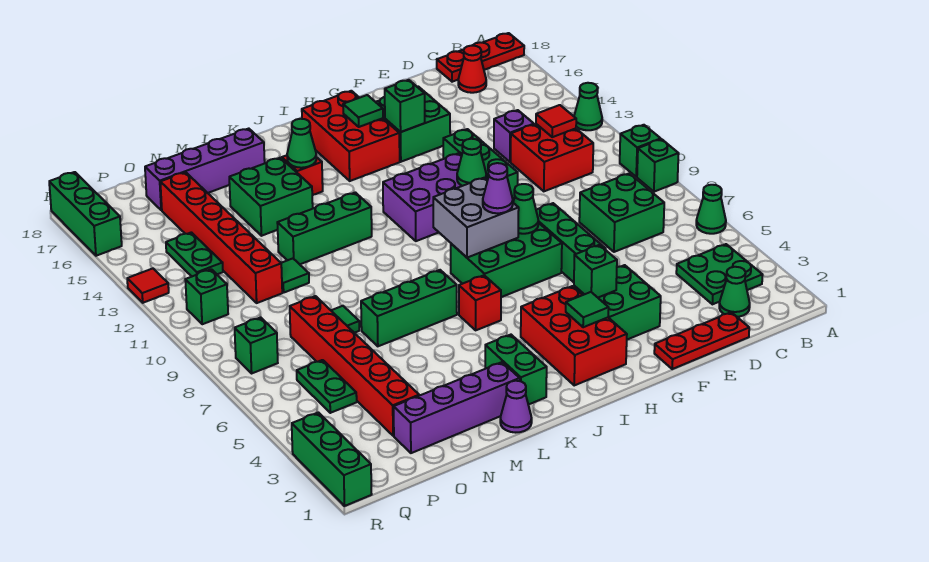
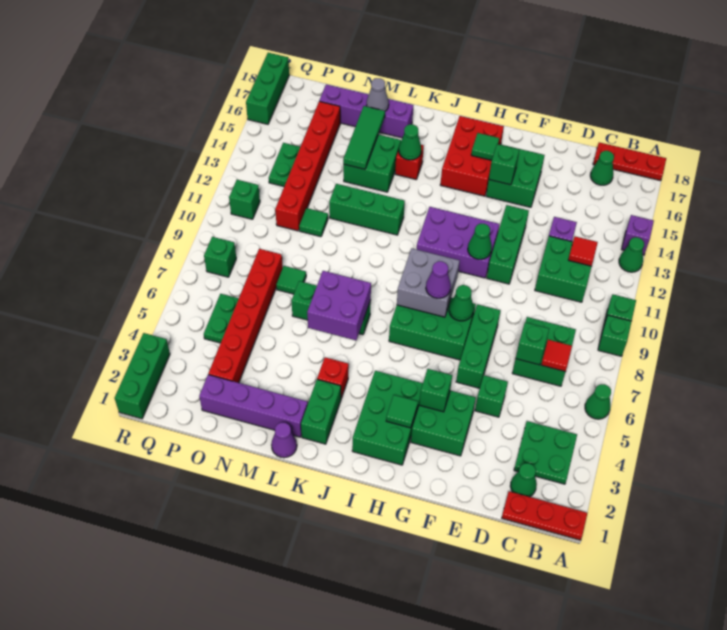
none -> purple 1x1 brick [622,215,654,255]
red 2x2 brick [511,124,593,191] -> green 2x2 brick [535,236,591,302]
red 1x1 cone [458,46,486,93] -> green 1x1 cone [590,151,614,185]
red 1x3 plate [654,312,749,369] -> red 1x3 plate moved to [502,491,587,540]
none -> green 1x1 brick [516,322,549,365]
none -> green 1x1 brick [475,375,508,417]
red 2x3 brick [521,286,627,385] -> green 2x3 brick [352,371,423,465]
red 1x1 brick [459,275,501,330] -> red 1x1 brick moved to [317,357,349,398]
none -> purple 2x2 brick [307,271,371,340]
none -> green 1x3 tile [343,106,385,169]
none -> grey 1x1 cone [367,78,389,111]
red 1x1 tile [127,269,169,303] -> red 1x1 tile moved to [541,340,572,372]

